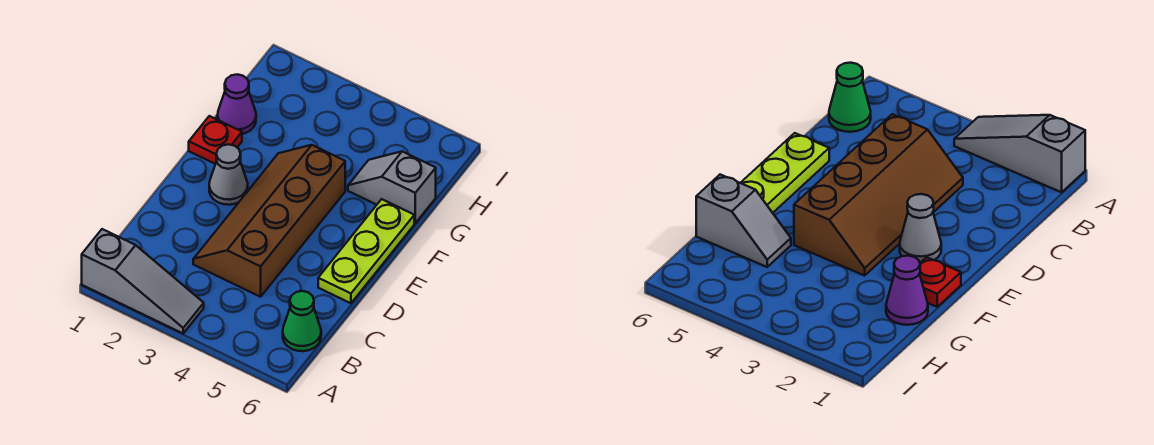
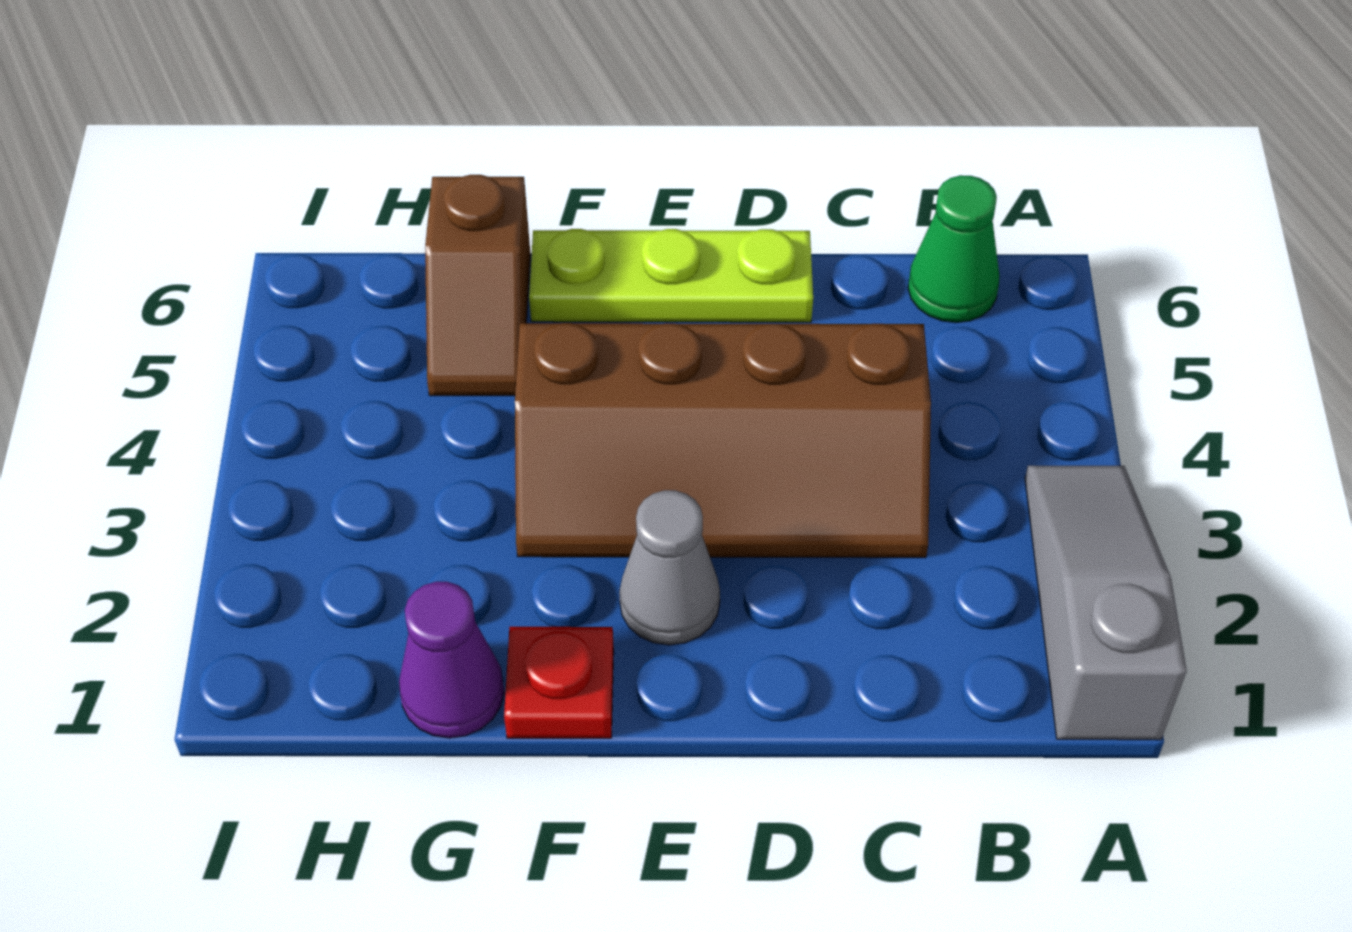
grey 1x2 slope [348,151,436,223] -> brown 1x2 slope [425,175,531,396]

